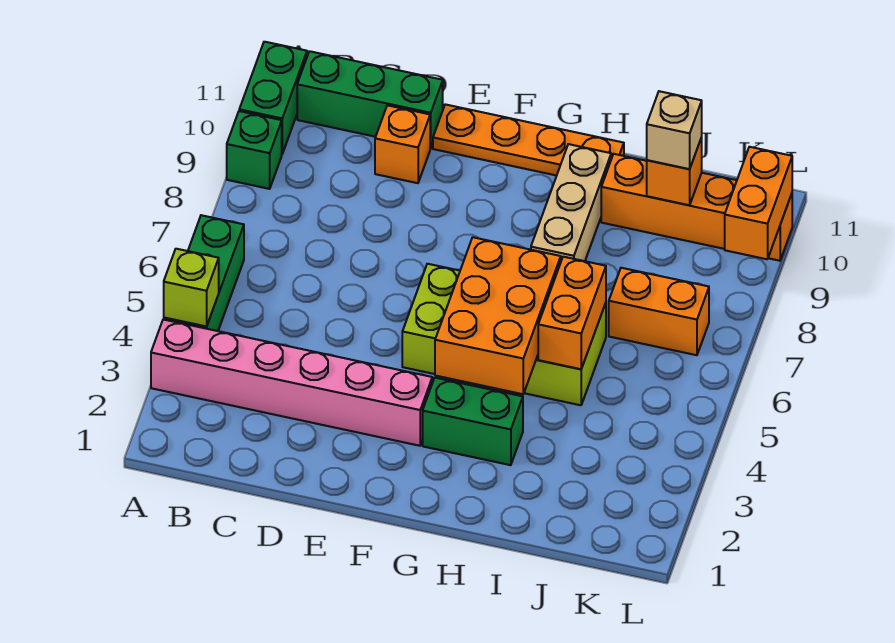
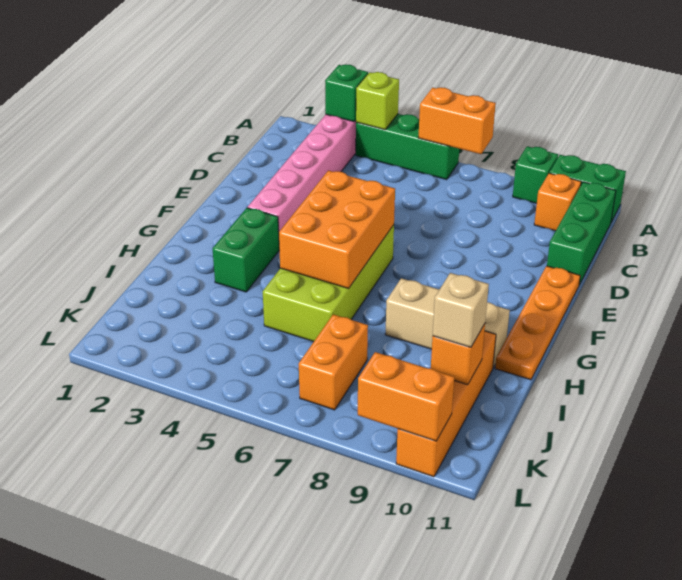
none -> green 1x1 brick [325,64,368,122]
orange 1x1 brick [375,105,431,183] -> orange 1x1 brick moved to [534,173,581,231]
orange 2x3 brick [435,237,561,394] -> orange 2x3 brick turned to [279,170,395,288]
orange 1x2 brick [538,257,606,369] -> orange 1x2 brick moved to [418,87,496,154]

